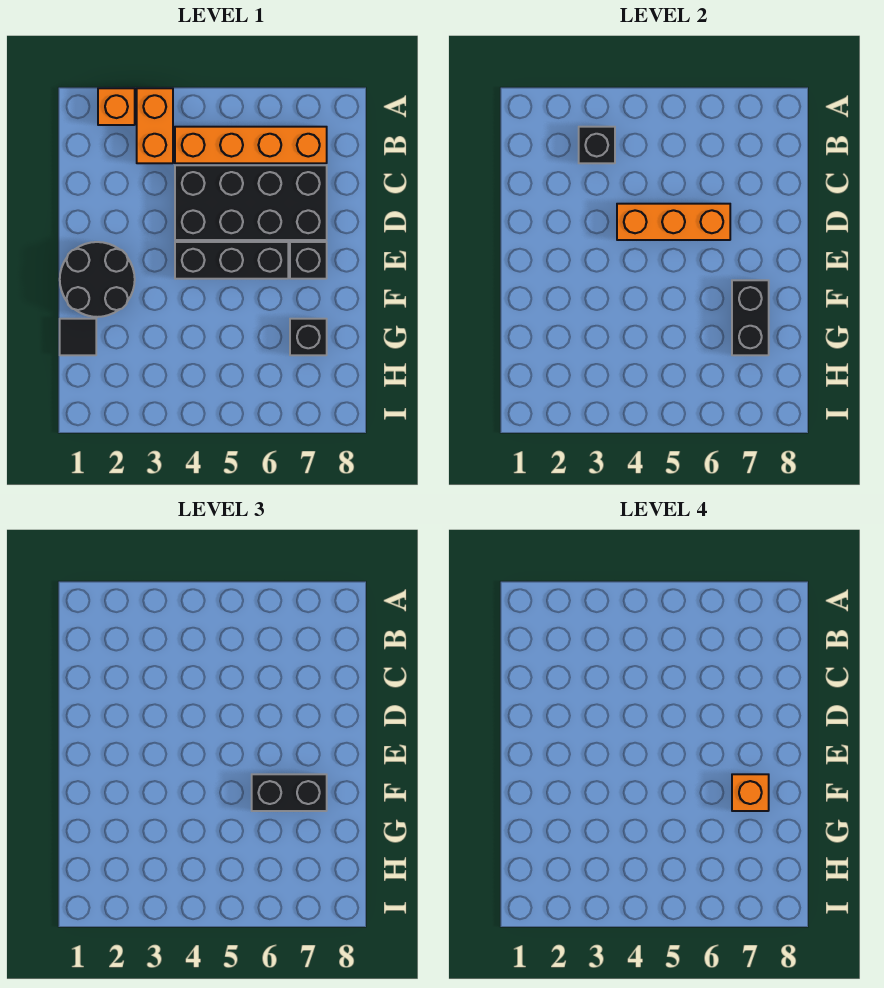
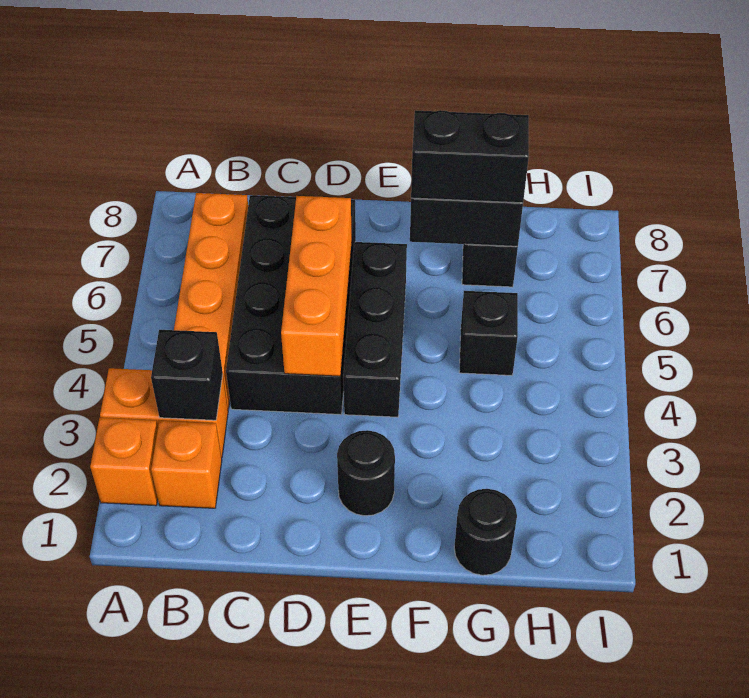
black 2x2 round brick [60,242,135,317] -> black 1x1 round brick [337,430,395,516]
black 1x1 brick [290,242,327,279] -> black 1x1 brick moved to [459,291,518,375]
black 1x2 brick [252,774,327,811] -> black 1x2 brick turned to [411,110,529,203]
orange 1x1 brick [732,774,769,811] -> orange 1x1 brick moved to [151,421,222,508]
black 1x1 tile [60,319,96,355] -> black 1x1 round brick [454,489,517,575]

